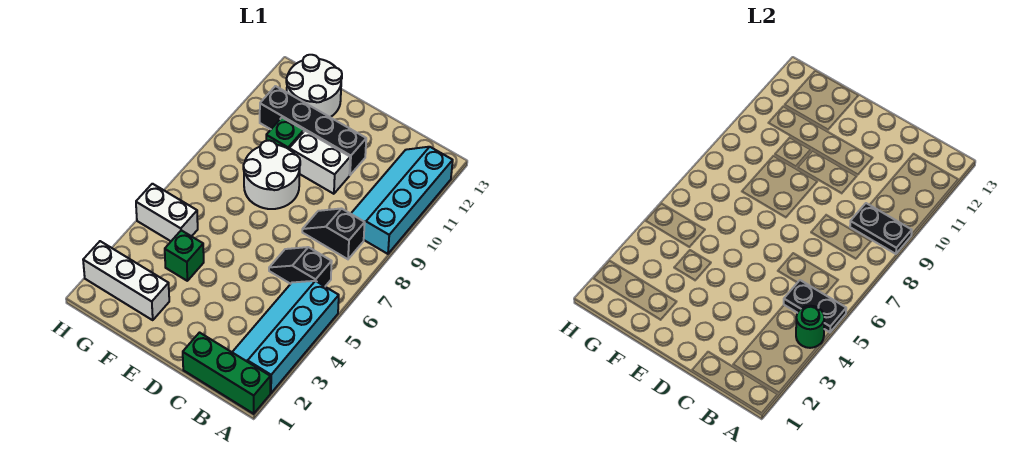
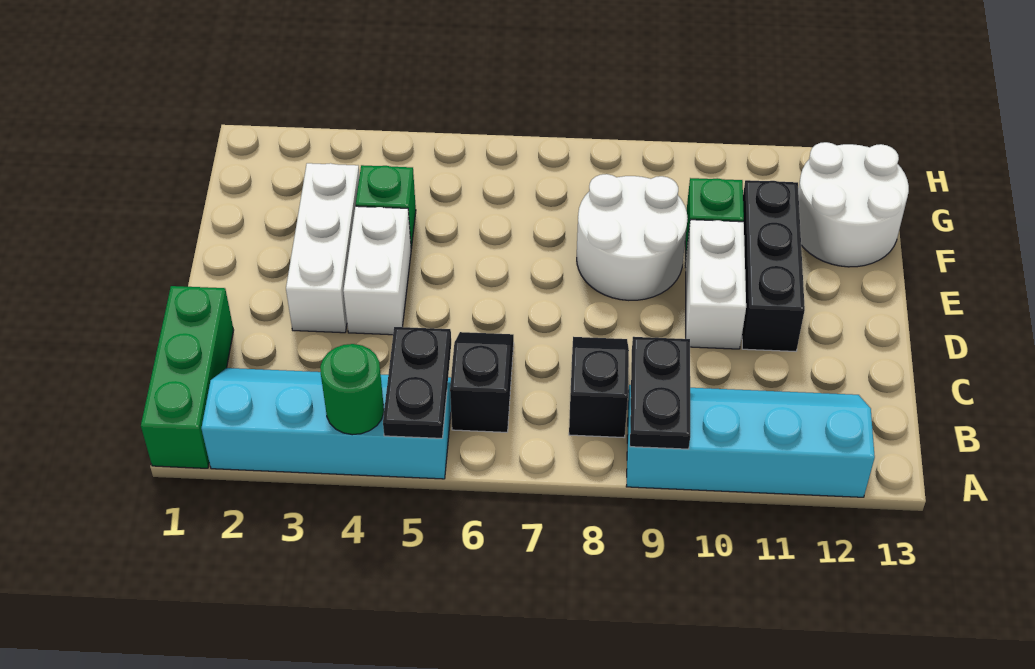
black 1x4 brick [260,86,366,175] -> black 1x3 brick [742,180,805,351]
white 1x3 brick [83,241,169,320] -> white 1x3 brick moved to [286,163,360,333]
white 1x2 brick [136,184,198,241] -> white 1x2 brick moved to [343,206,411,335]

